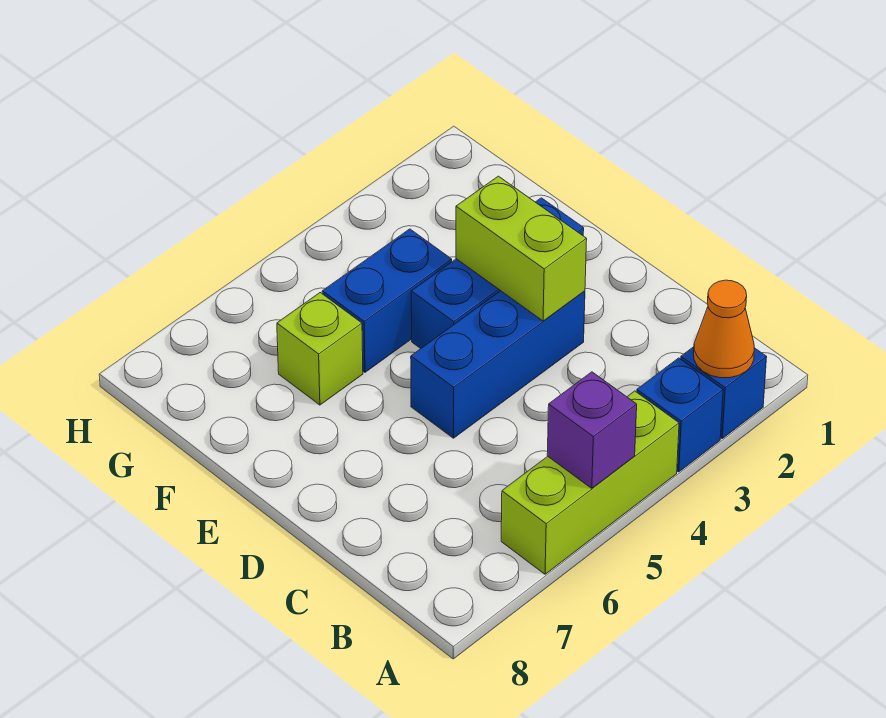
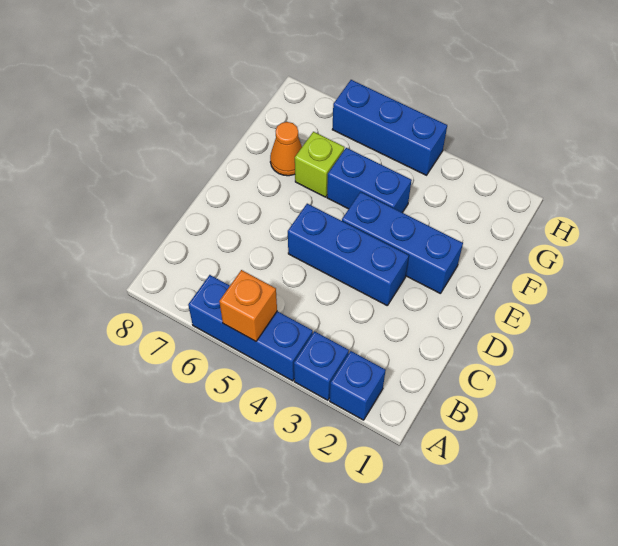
orange 1x1 cone [694,280,754,378] -> orange 1x1 cone moved to [270,122,302,176]
lime 1x3 brick [501,391,679,574] -> blue 1x3 brick [188,275,313,381]
purple 1x1 brick [547,372,637,488] -> orange 1x1 brick [219,270,277,341]
lime 1x2 brick [456,176,587,321] -> none
none -> blue 1x3 brick [332,80,447,175]

